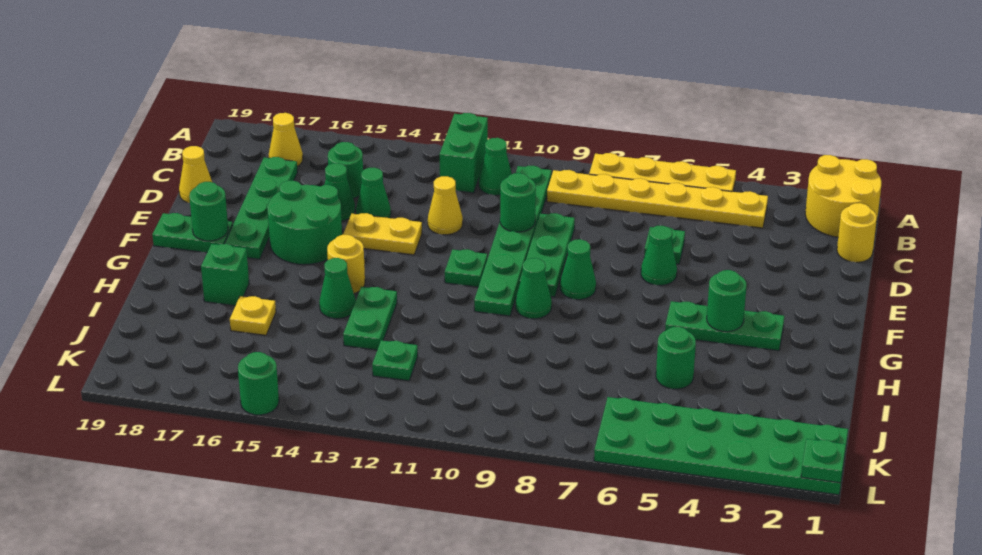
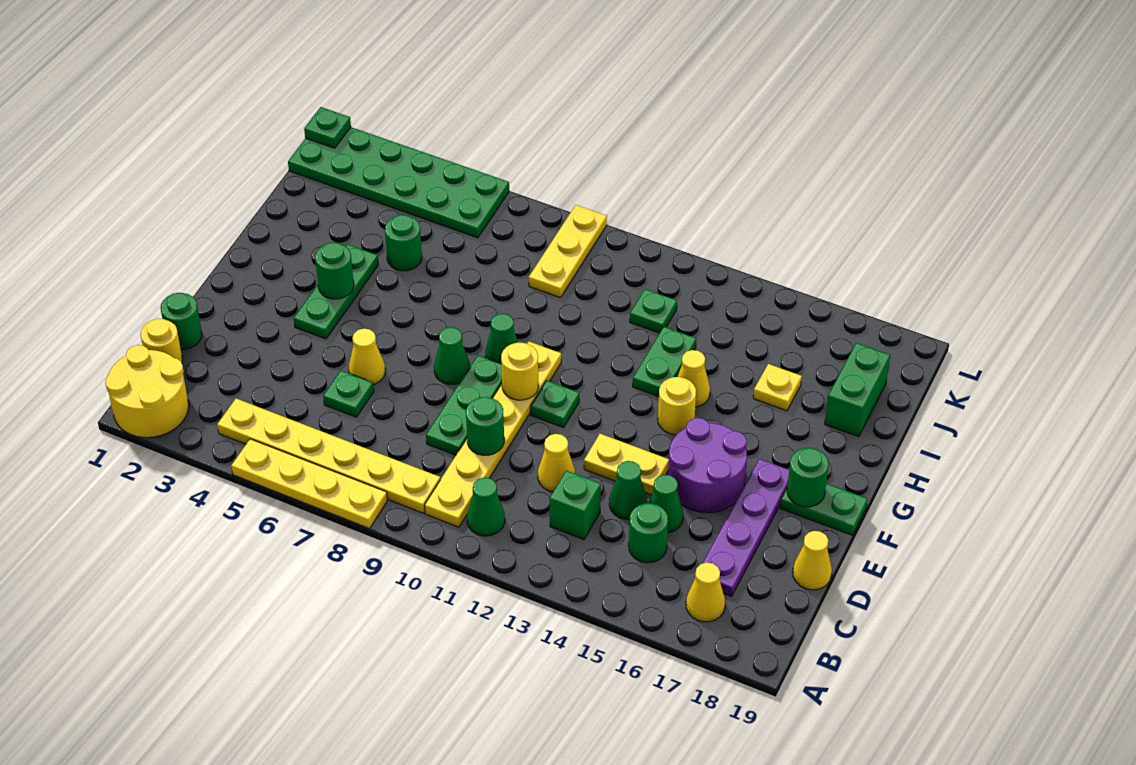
green 1x2 brick [439,113,488,193] -> green 1x2 brick moved to [825,343,890,437]
green 1x6 plate [474,166,552,316] -> yellow 1x6 plate [425,342,561,527]
green 1x4 plate [225,157,298,259] -> purple 1x4 plate [702,459,789,596]
green 1x1 cone [641,226,677,285] -> yellow 1x1 cone [349,329,385,385]
green 2x2 round brick [268,181,342,265] -> purple 2x2 round brick [668,418,747,513]
none -> yellow 1x1 round brick [501,343,538,400]
green 1x3 plate [665,301,784,351] -> green 1x3 plate turned to [294,244,379,339]
green 1x1 cone [319,258,356,319] -> yellow 1x1 cone [678,350,710,407]
green 1x1 brick [201,244,249,306] -> green 1x1 brick moved to [550,471,601,540]
none -> yellow 1x3 plate [529,205,607,298]
green 1x1 round brick [238,352,279,415] -> green 1x1 round brick moved to [161,293,202,349]

